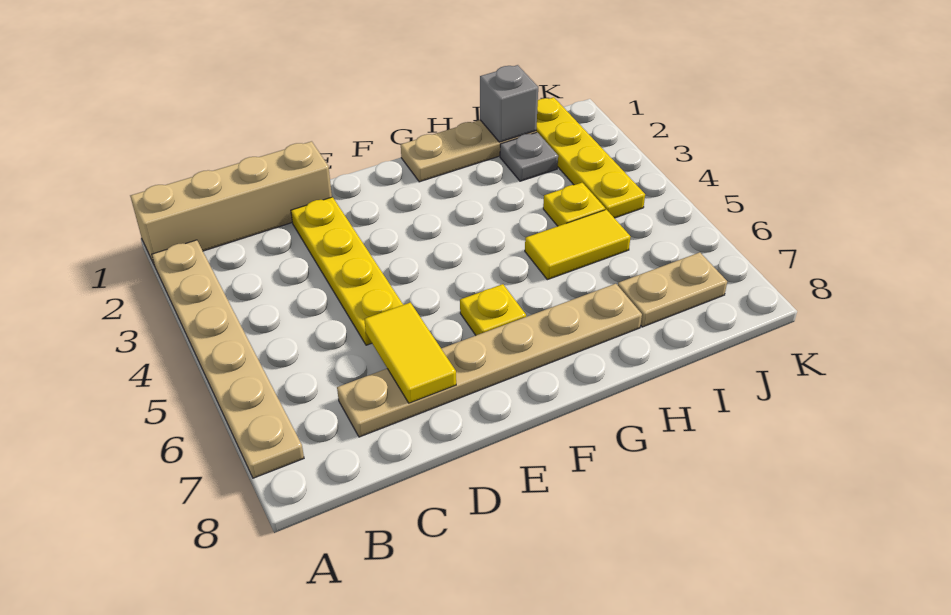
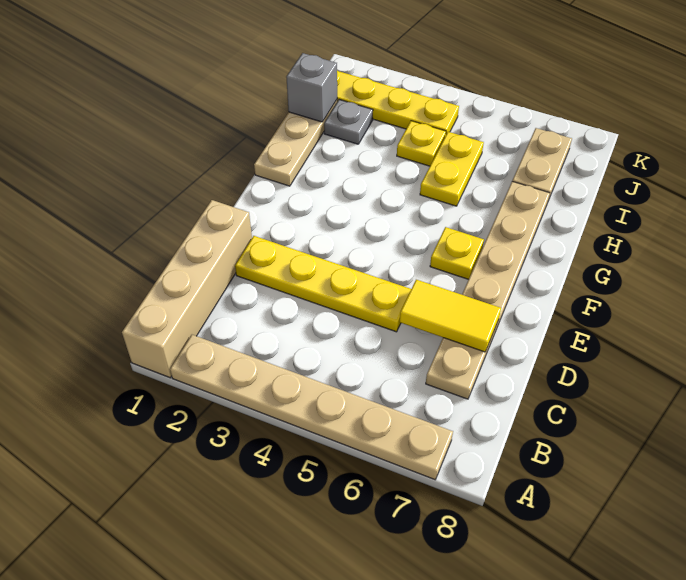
yellow 1x2 tile [525,210,631,280] -> yellow 1x2 plate [420,132,484,206]

